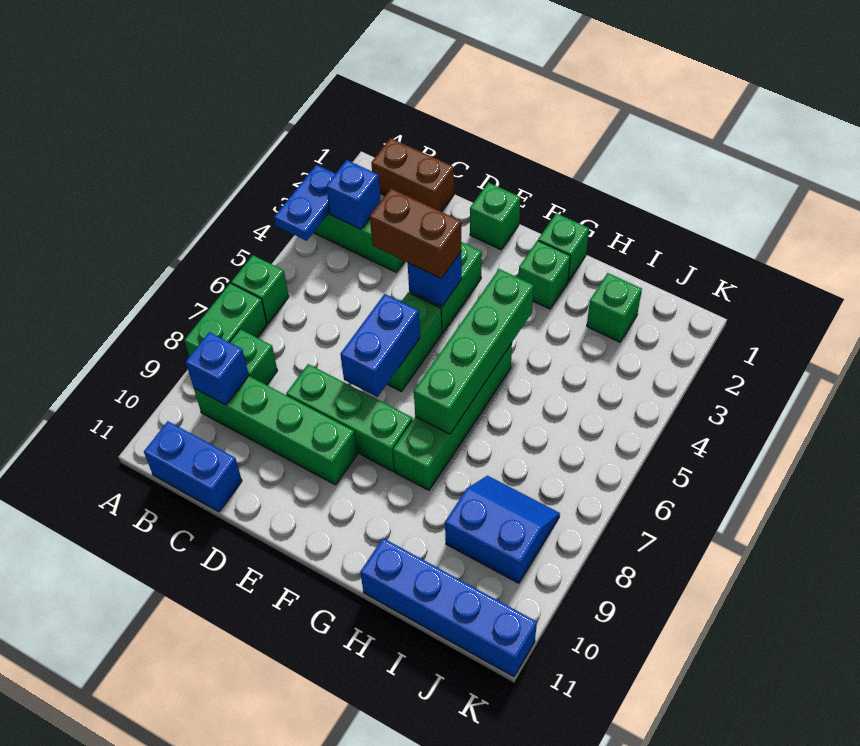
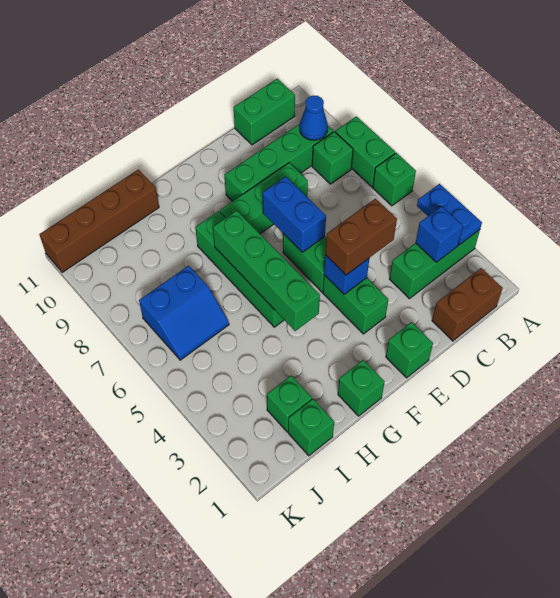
blue 1x1 brick [186,332,249,405] -> blue 1x1 cone [300,96,328,140]
blue 1x2 brick [144,421,242,512] -> green 1x2 brick [234,79,295,145]
green 1x1 brick [518,241,570,309] -> green 1x1 brick moved to [288,399,334,456]
blue 1x4 brick [360,538,537,676] -> brown 1x4 brick [39,169,159,272]
blue 2x2 slope [445,476,560,583] -> blue 2x2 slope moved to [139,266,229,360]

